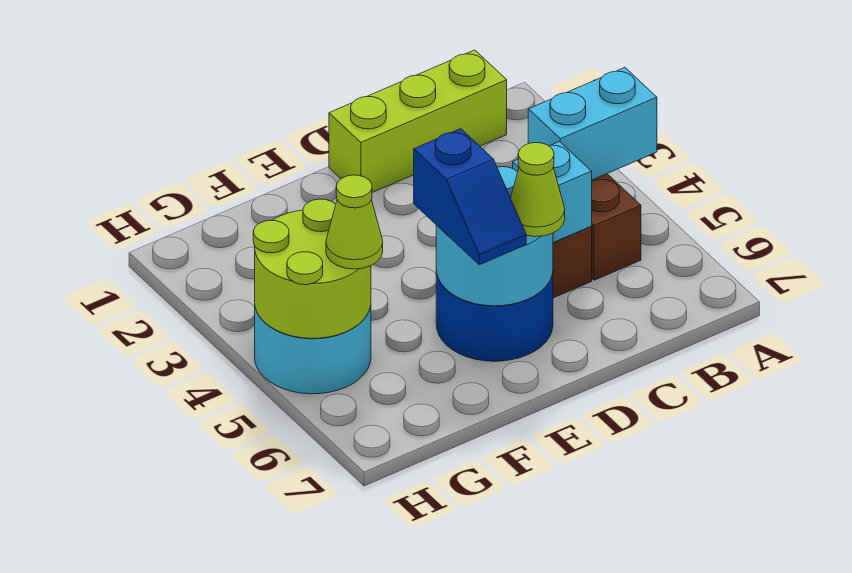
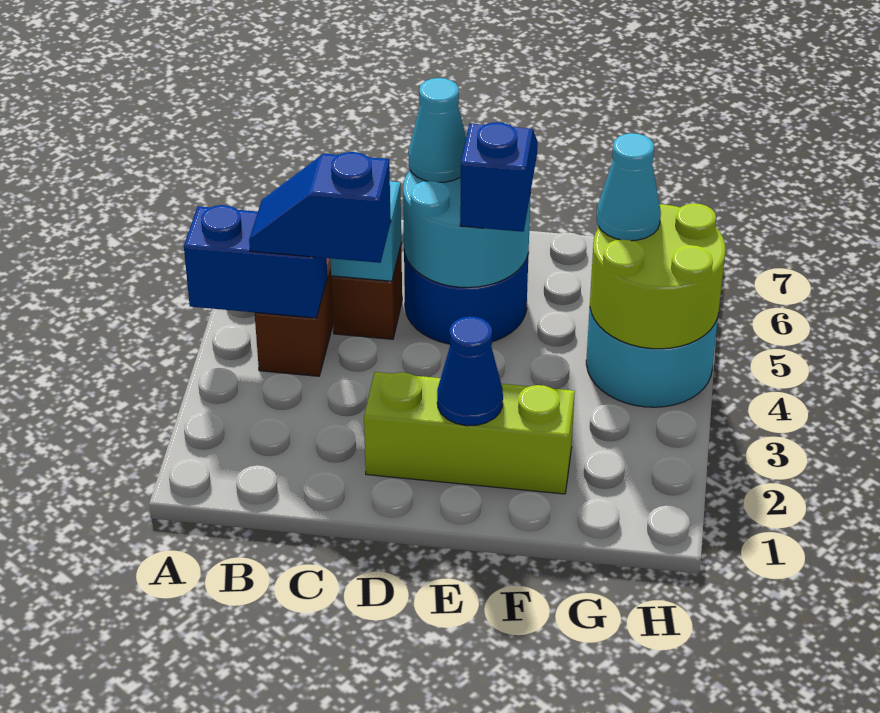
cyan 1x2 brick [528,68,657,180] -> blue 1x2 brick [184,205,327,318]
lime 1x3 brick [329,50,507,193] -> lime 1x3 brick moved to [364,372,575,494]
none -> blue 1x2 slope [249,152,391,263]
lime 1x1 cone [511,143,565,237] -> cyan 1x1 cone [408,78,466,182]
none -> blue 1x1 cone [437,316,503,426]
lime 1x1 cone [326,175,383,269] -> cyan 1x1 cone [597,133,661,241]

